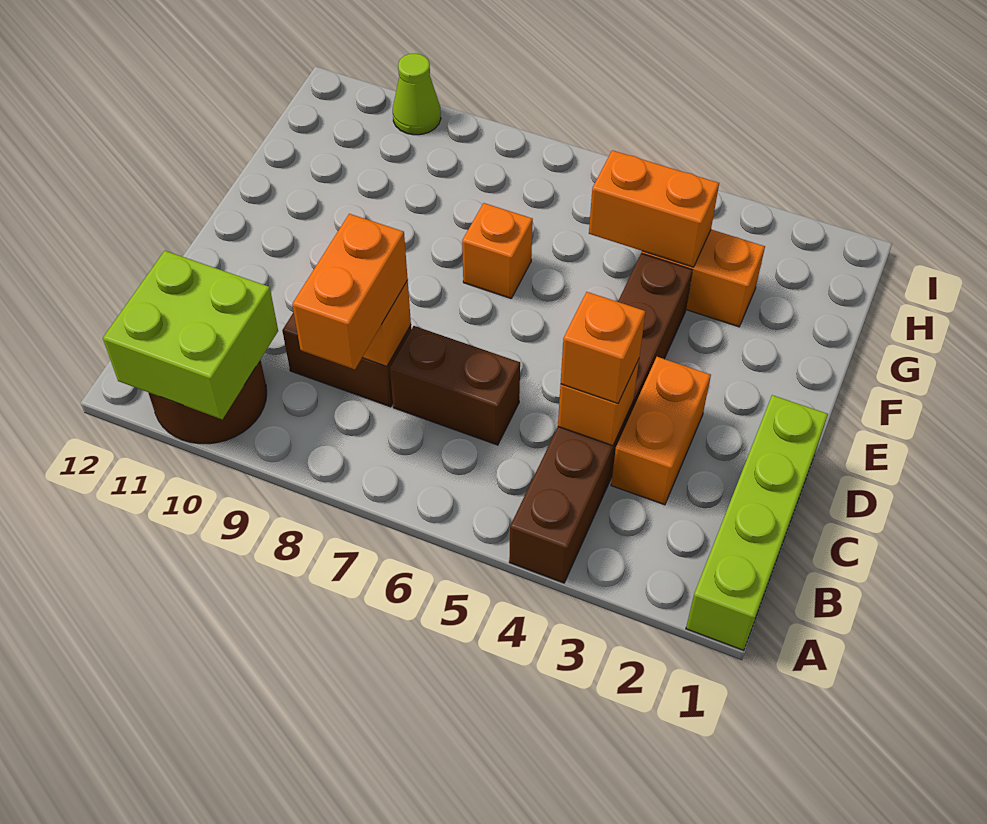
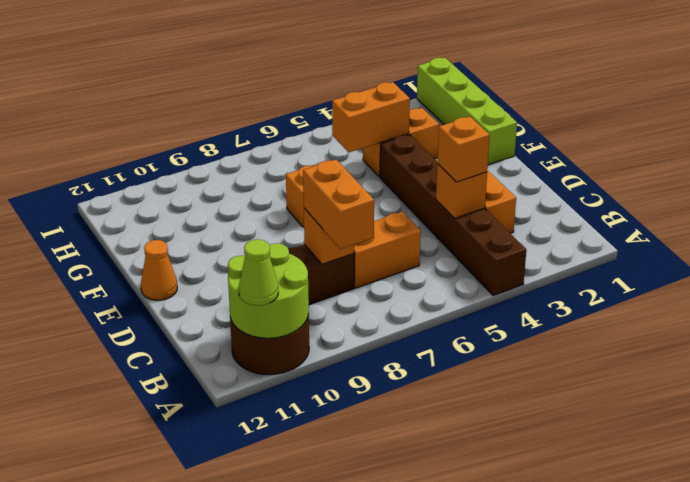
lime 1x4 brick [686,395,828,651] -> lime 1x4 brick moved to [417,58,517,165]
lime 2x2 brick [103,251,278,419] -> lime 2x2 round brick [228,243,309,338]
brown 1x2 brick [390,326,520,445] -> orange 1x2 brick [354,212,421,288]
none -> orange 1x1 cone [141,240,177,300]
lime 1x1 cone [393,54,441,135] -> lime 1x1 cone moved to [239,239,278,305]

